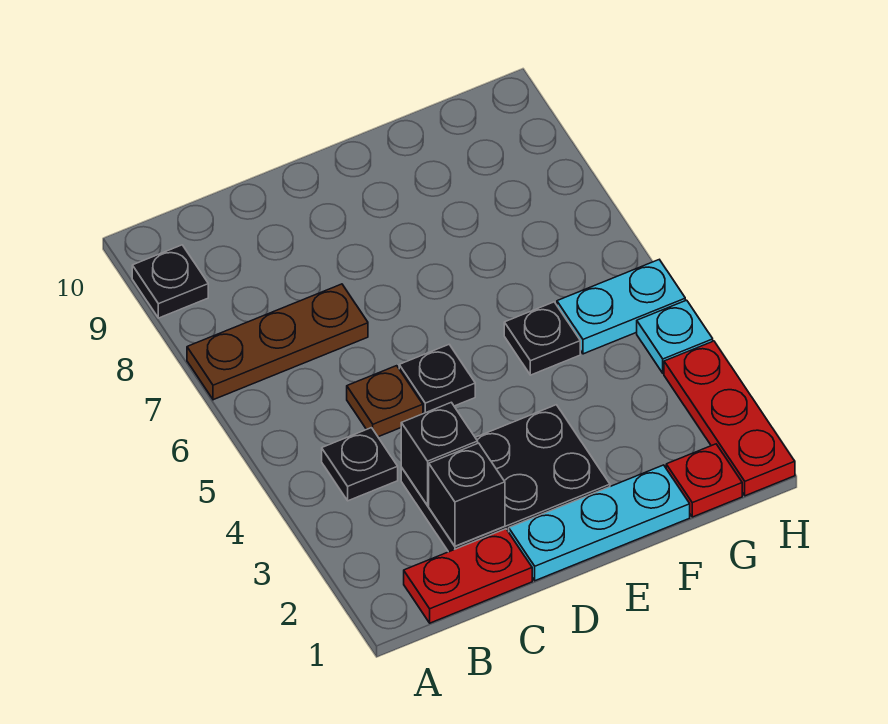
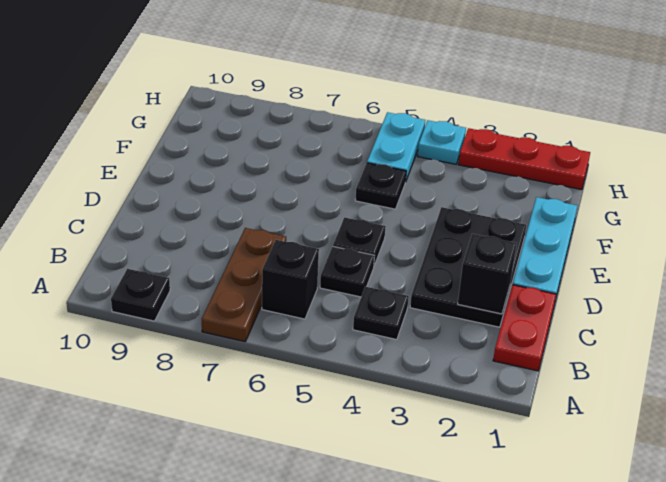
black 1x1 brick [401,402,478,505] -> black 1x1 brick moved to [262,240,319,319]
brown 1x1 plate [347,366,423,437] -> black 1x1 plate [320,247,374,297]
red 1x1 plate [666,444,742,517] -> none

